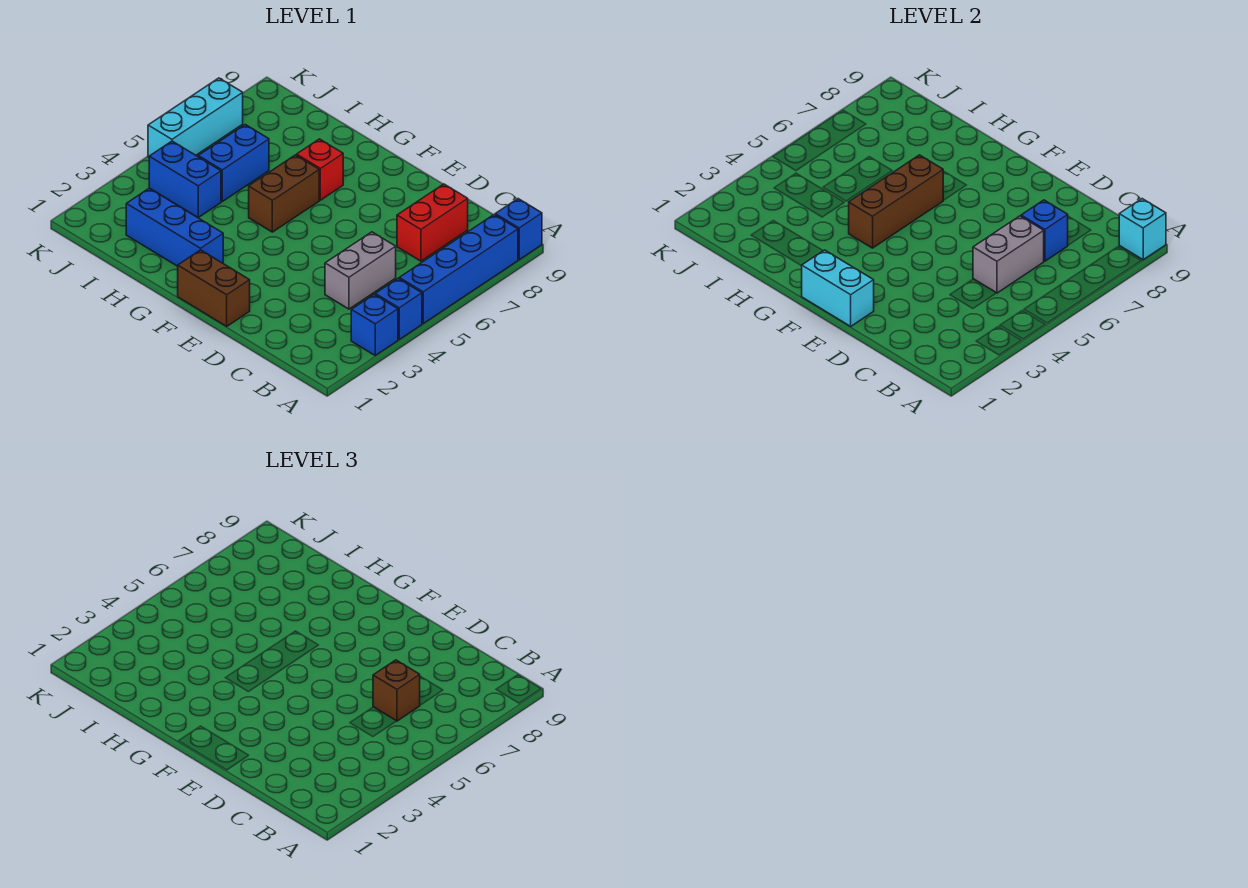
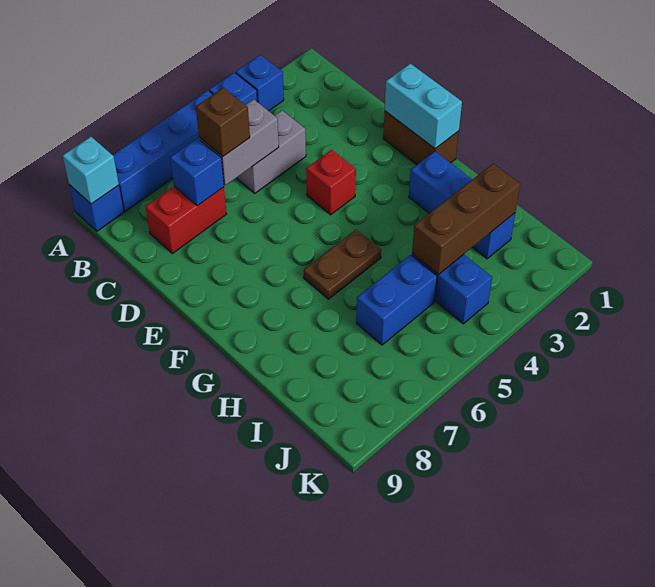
brown 1x3 brick [849,155,943,248] -> brown 1x3 brick moved to [412,164,520,274]
brown 1x2 brick [249,155,319,232] -> brown 1x2 plate [304,229,381,299]
red 1x1 brick [297,139,343,200] -> red 1x1 brick moved to [306,150,356,215]
cyan 1x3 brick [148,78,243,157] -> none

